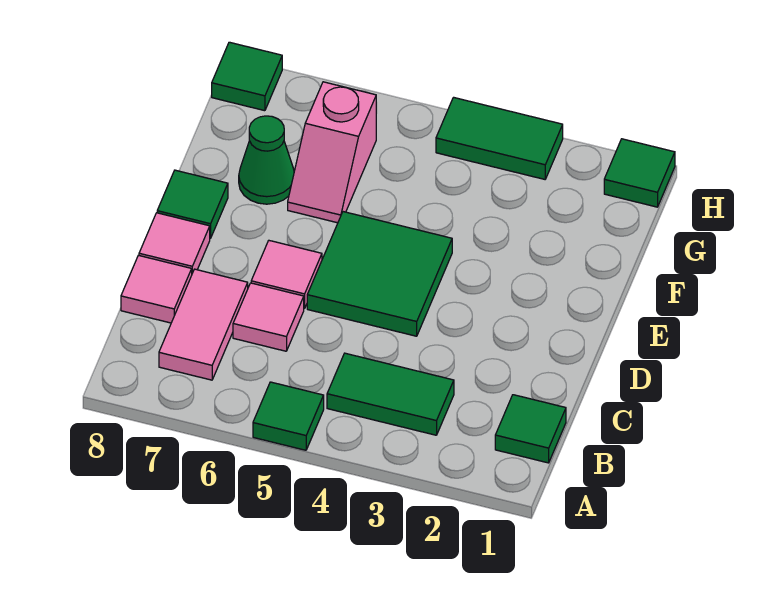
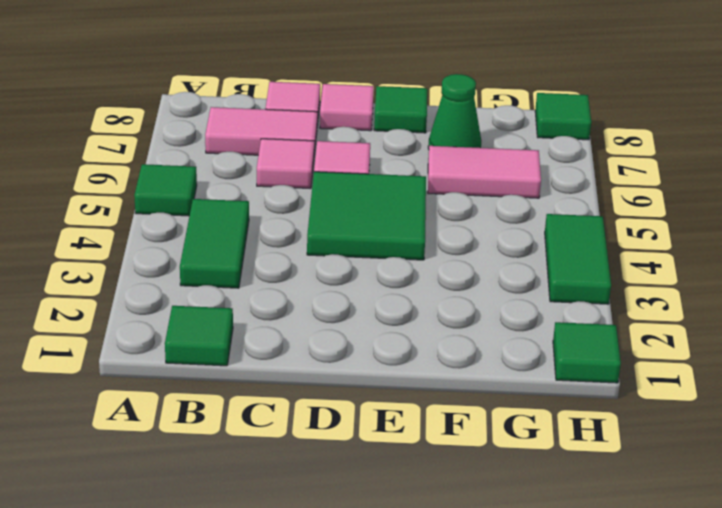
pink 1x2 slope [288,82,376,223] -> pink 1x2 tile [428,146,541,198]

